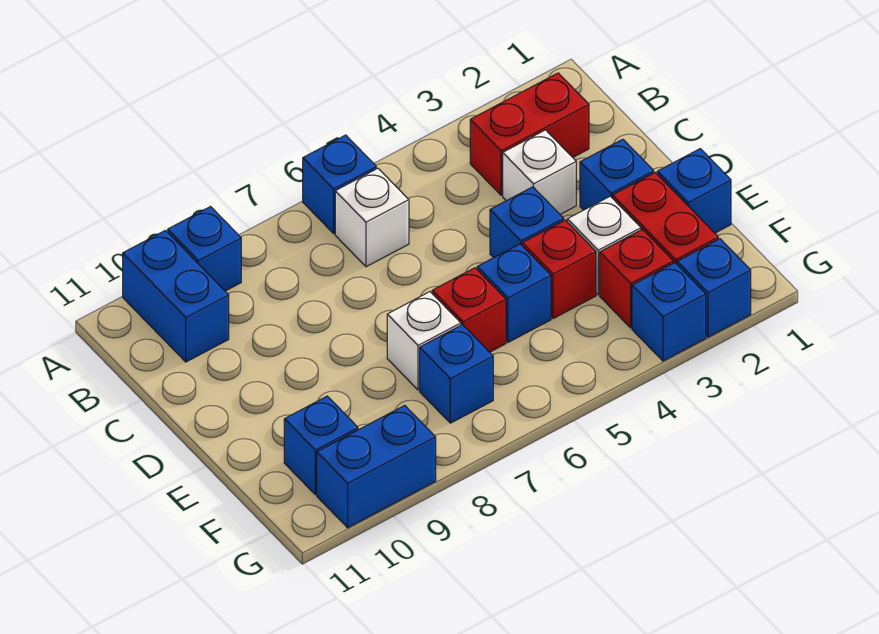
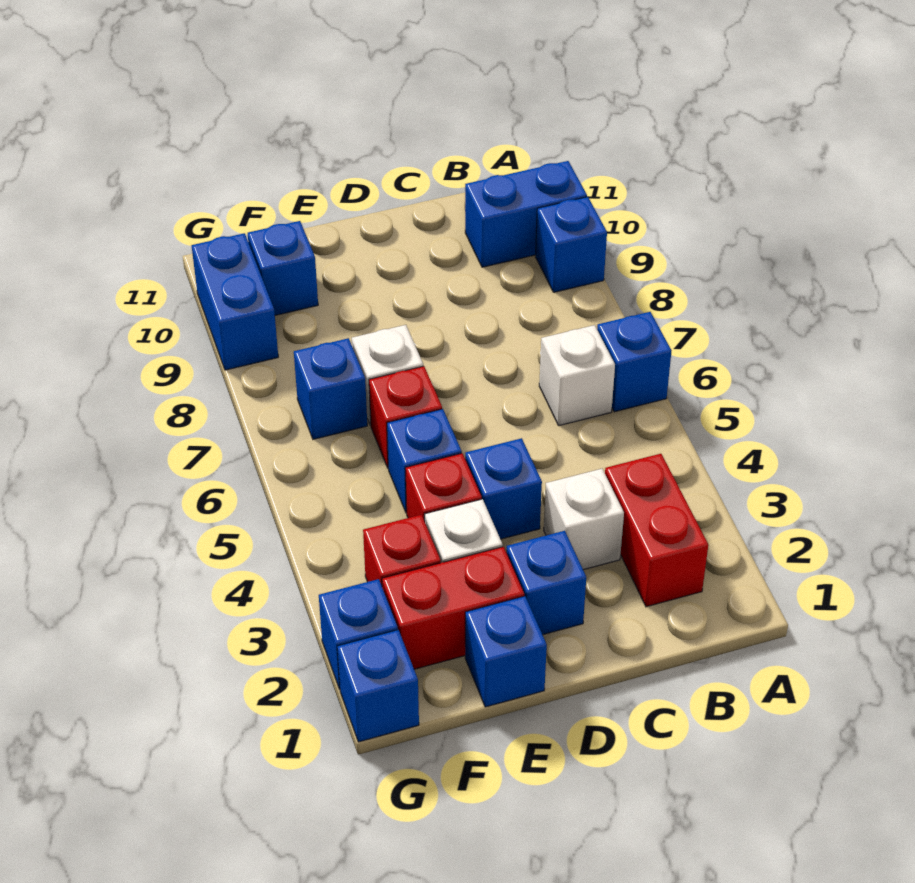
blue 1x1 brick [632,263,706,361] -> blue 1x1 brick moved to [337,630,419,742]

